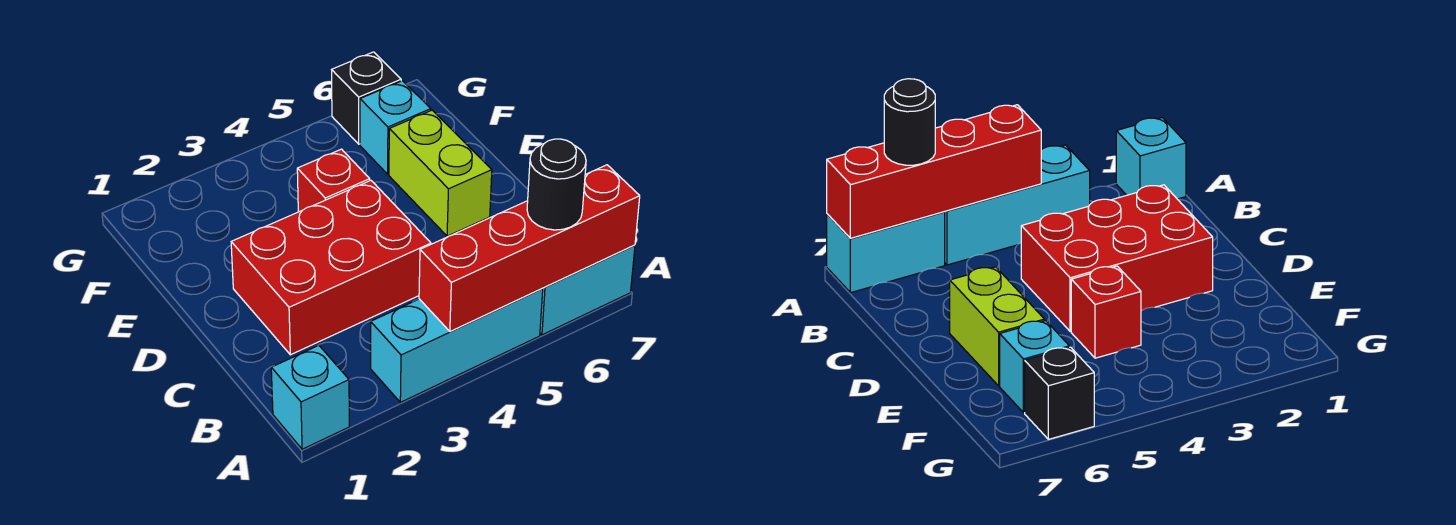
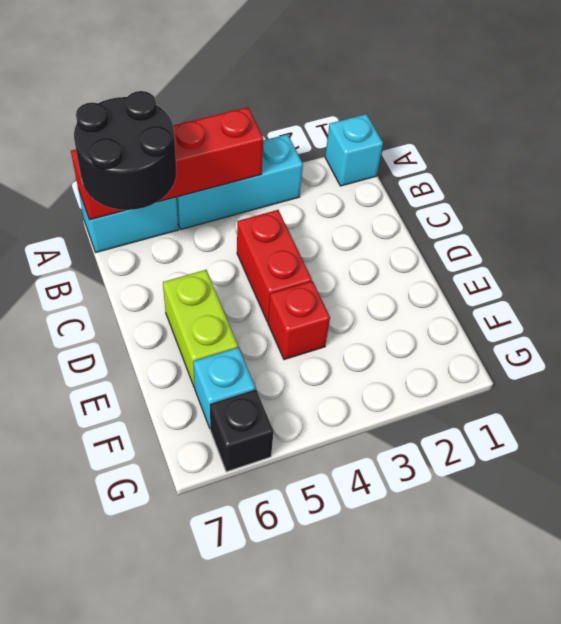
black 1x1 round brick [527,139,586,230] -> black 2x2 round brick [74,91,177,210]
red 2x3 brick [231,180,431,355] -> red 1x2 brick [237,210,312,322]

